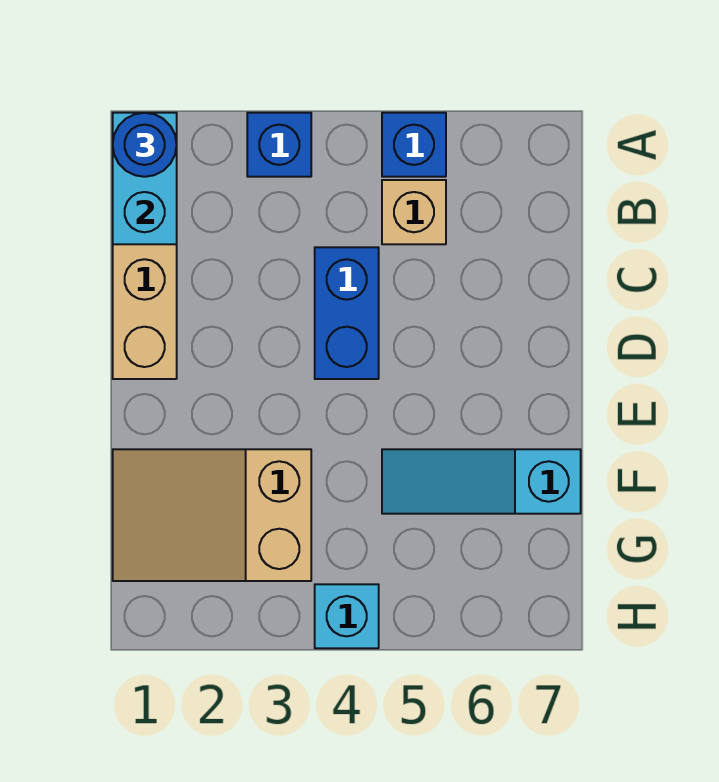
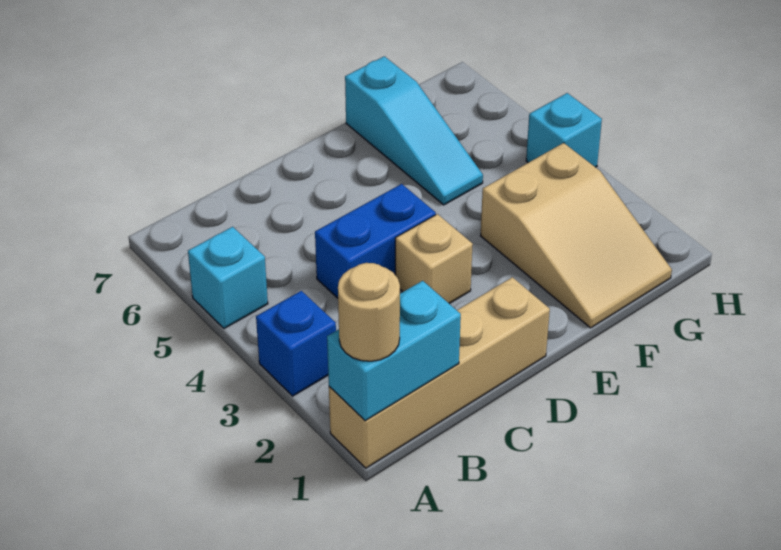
blue 1x1 round brick [113,113,177,177] -> tan 1x1 round brick [338,263,400,361]
blue 1x1 brick [382,113,446,177] -> cyan 1x1 brick [188,227,268,328]
tan 1x1 brick [382,180,446,244] -> tan 1x1 brick moved to [395,214,473,304]

